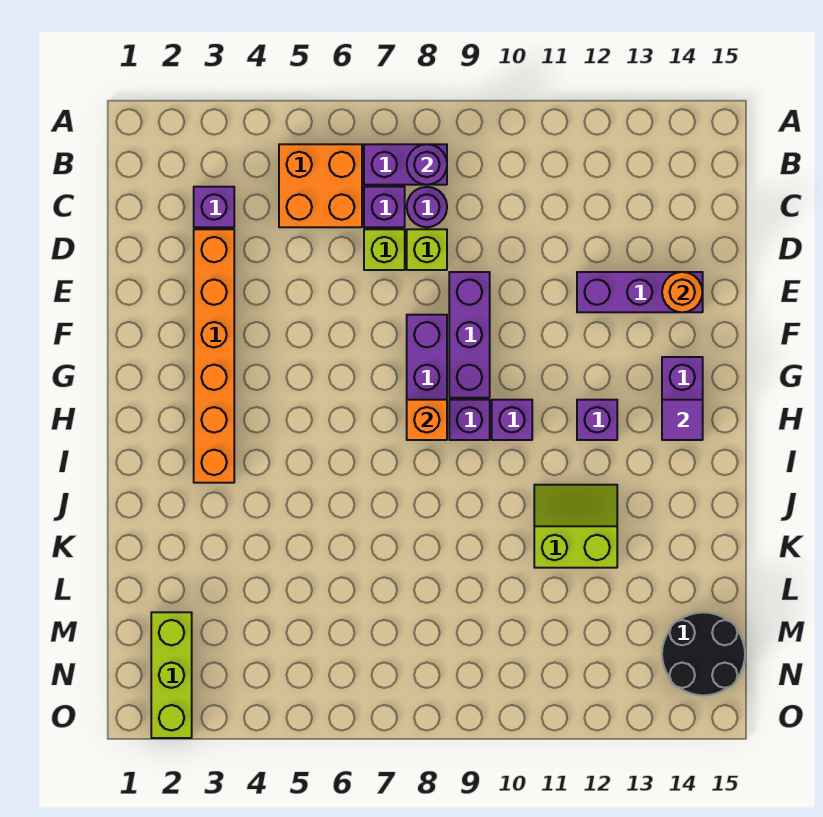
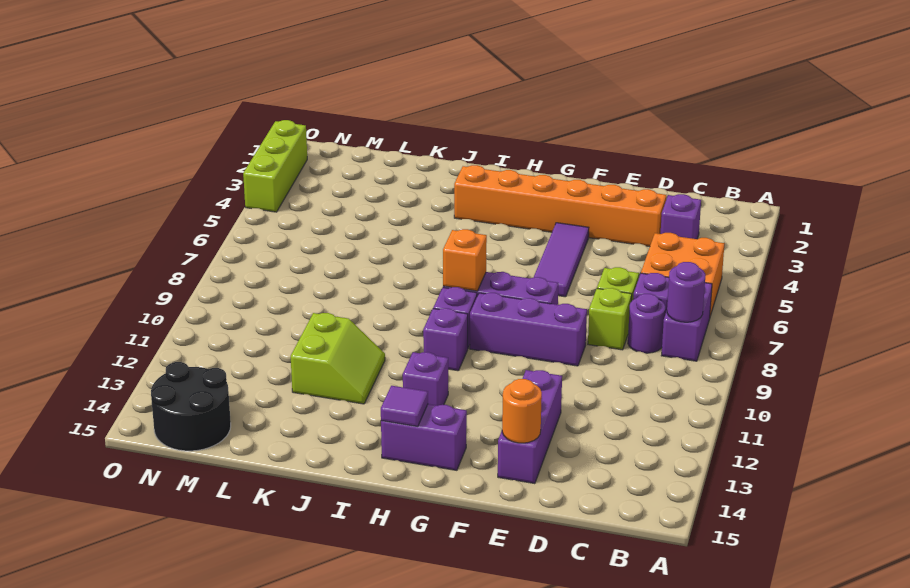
none -> purple 1x3 tile [534,223,589,297]
lime 1x3 brick [151,612,192,738] -> lime 1x3 brick turned to [243,120,307,212]

